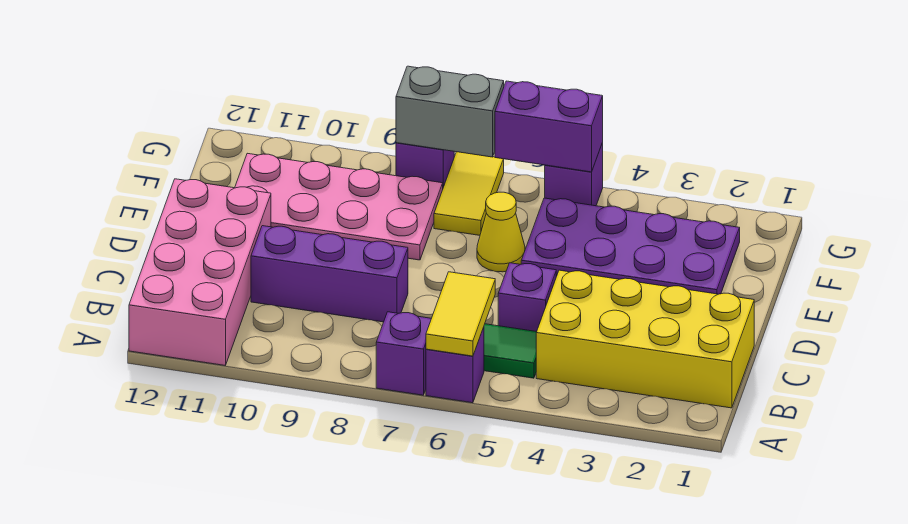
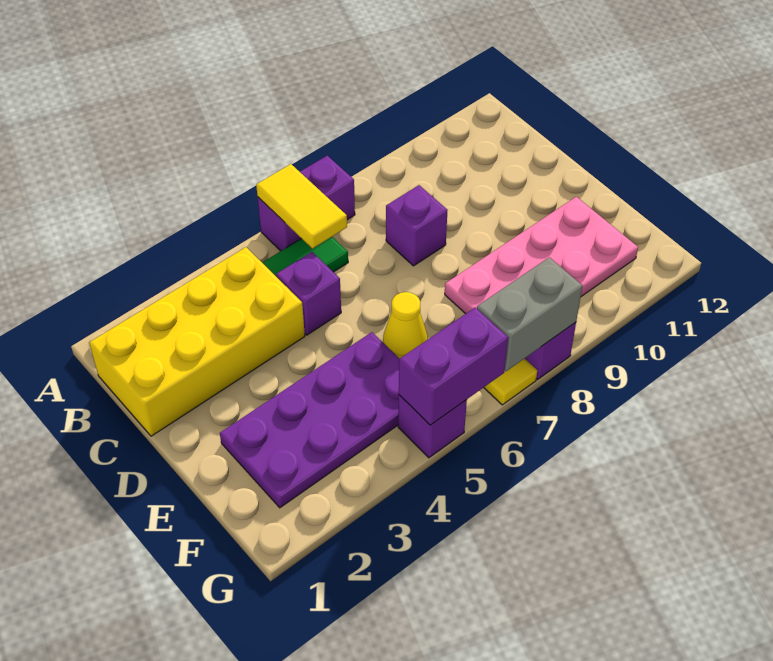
pink 2x4 brick [129,179,271,365] -> none
purple 1x3 brick [251,226,408,322] -> purple 1x1 brick [386,185,447,266]

